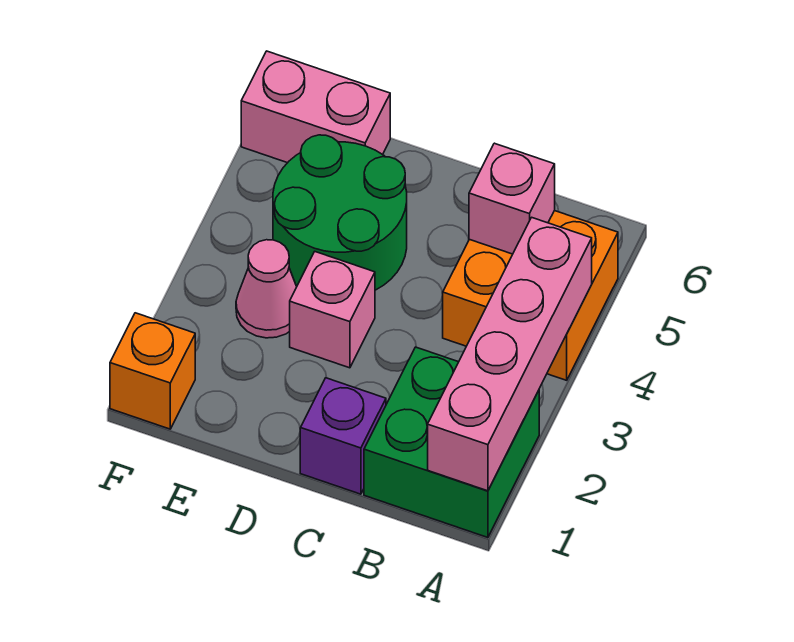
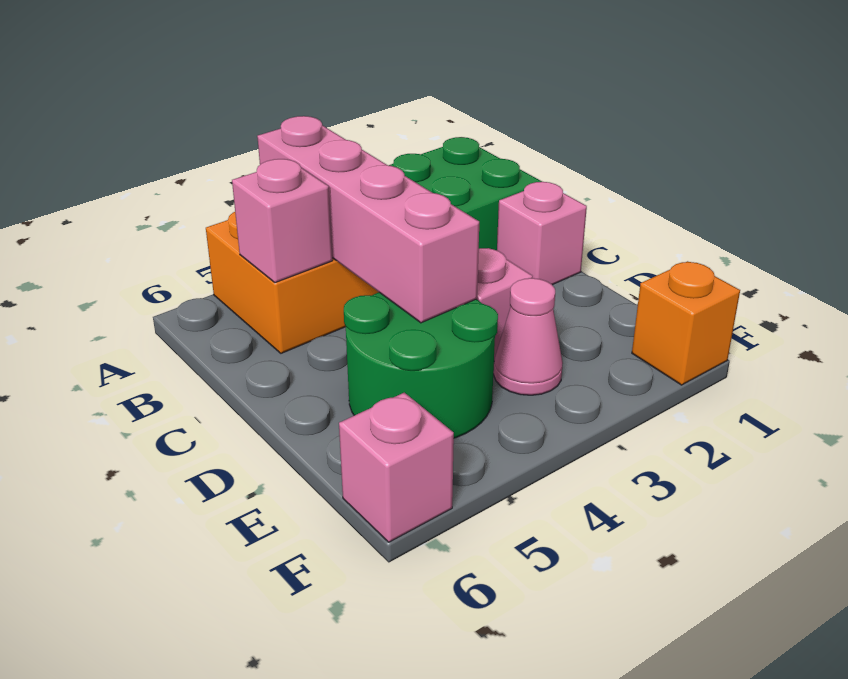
pink 1x4 brick [428,217,592,491] -> pink 1x4 brick turned to [257,116,479,323]
purple 1x1 brick [300,378,386,494] -> pink 1x1 brick [497,182,587,285]
pink 1x2 brick [241,51,390,163] -> pink 1x1 brick [339,393,454,542]

